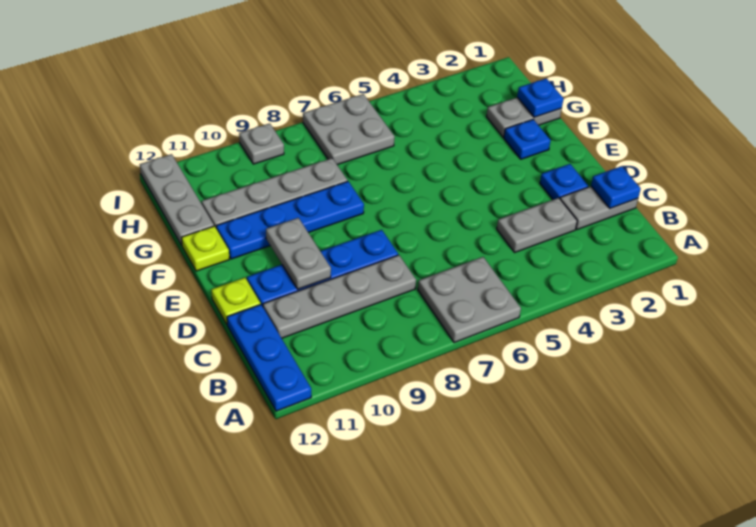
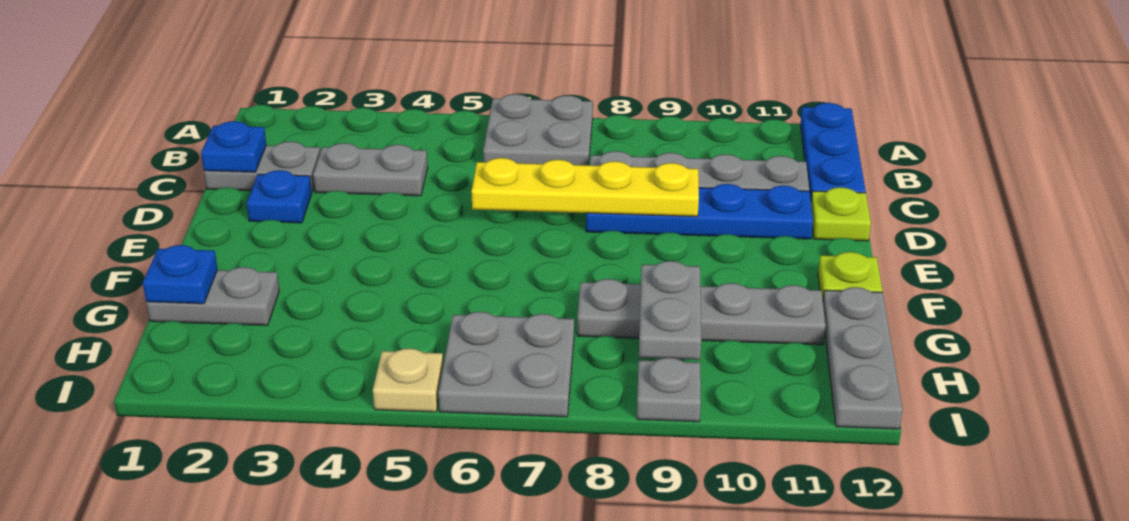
none -> yellow 1x4 plate [471,158,699,217]
grey 1x2 plate [266,218,331,289] -> grey 1x2 plate moved to [639,261,701,360]
blue 1x1 plate [504,119,551,159] -> none
blue 1x4 plate [216,181,364,259] -> none
none -> tan 1x1 plate [373,348,443,412]

